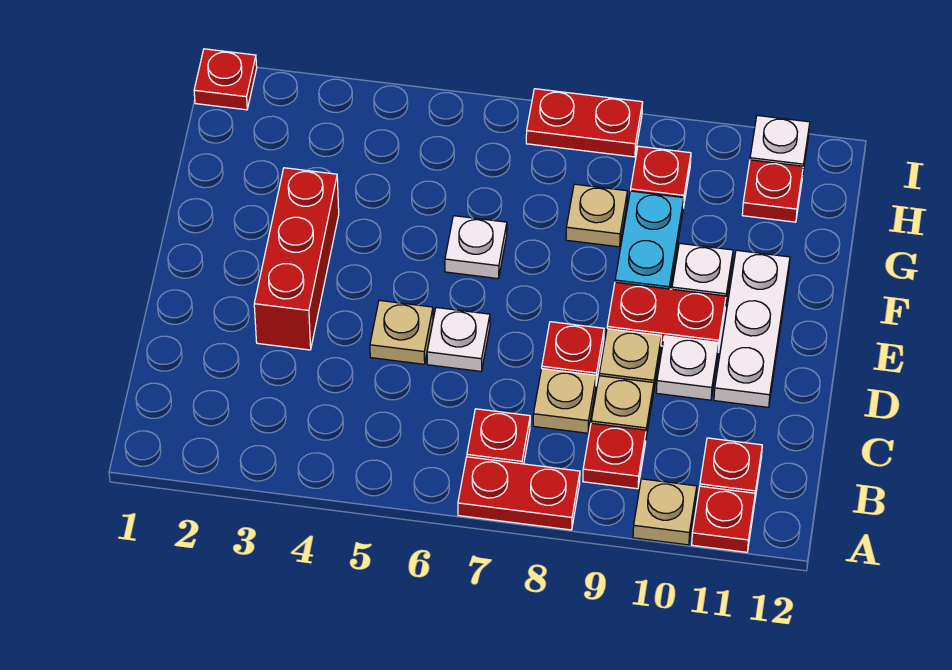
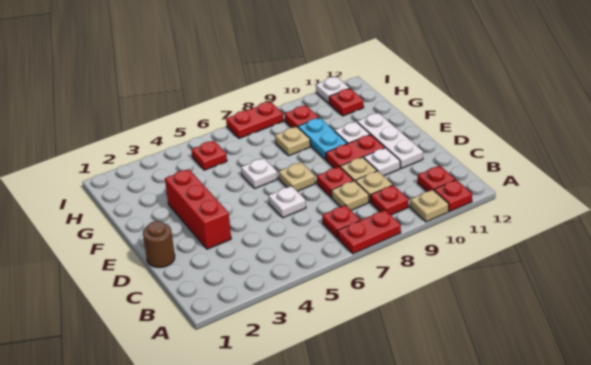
none -> brown 1x1 round brick [143,221,175,268]
tan 1x1 plate [370,300,433,364] -> tan 1x1 plate moved to [279,162,315,191]
red 1x1 plate [194,49,257,110] -> red 1x1 plate moved to [191,141,227,170]

